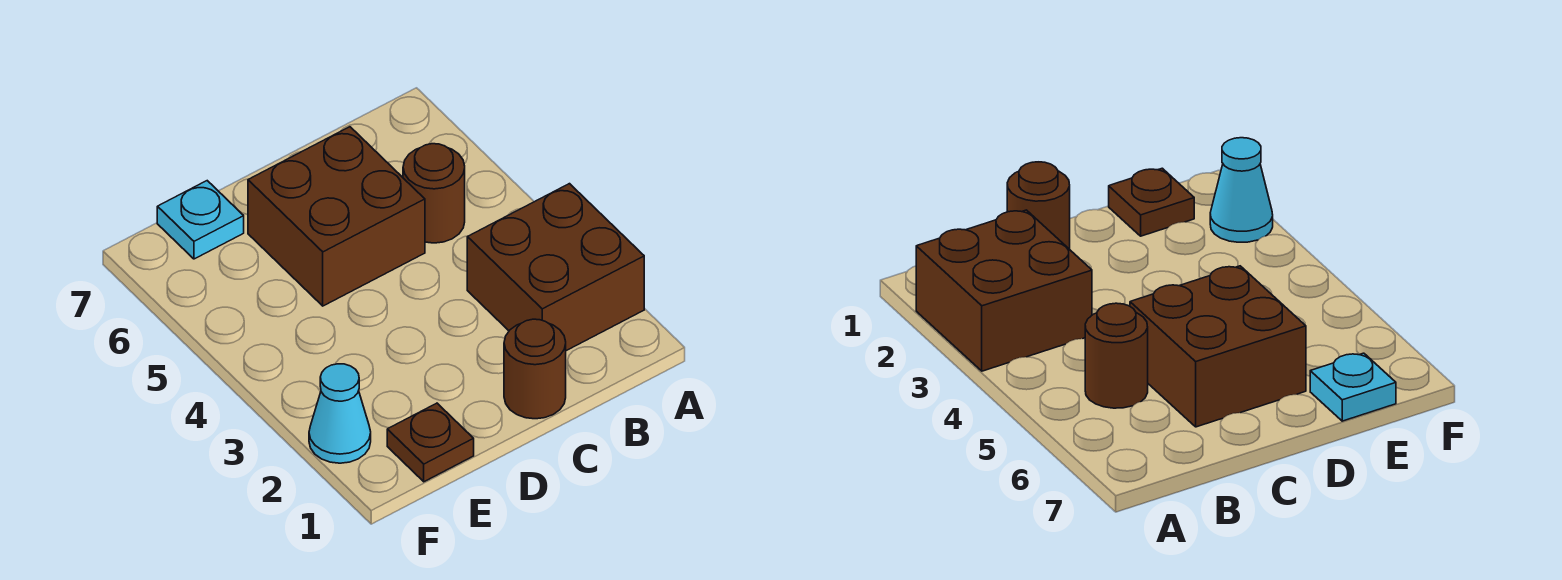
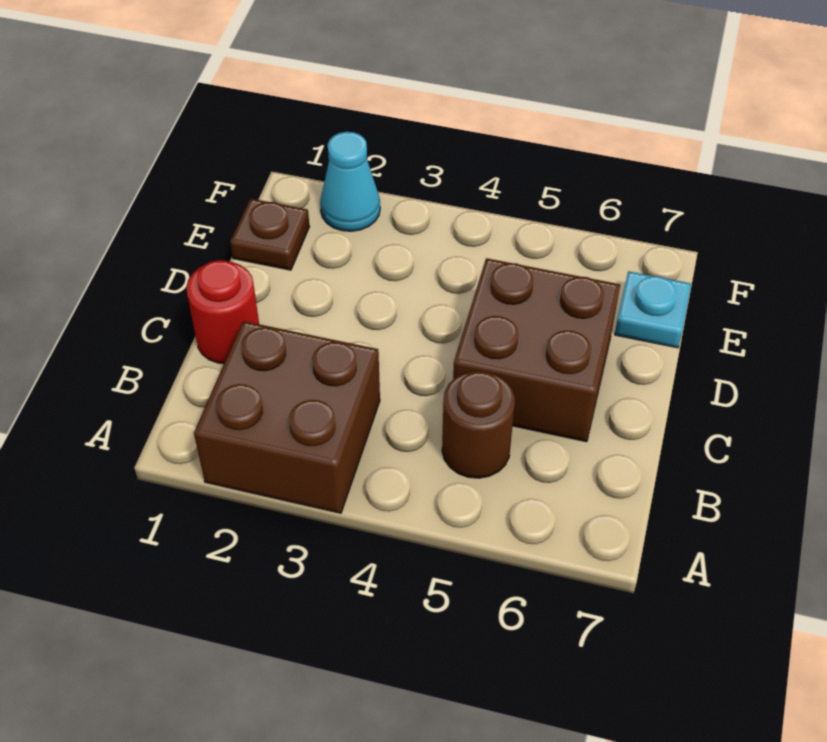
brown 1x1 round brick [504,319,566,419] -> red 1x1 round brick [186,260,259,364]

